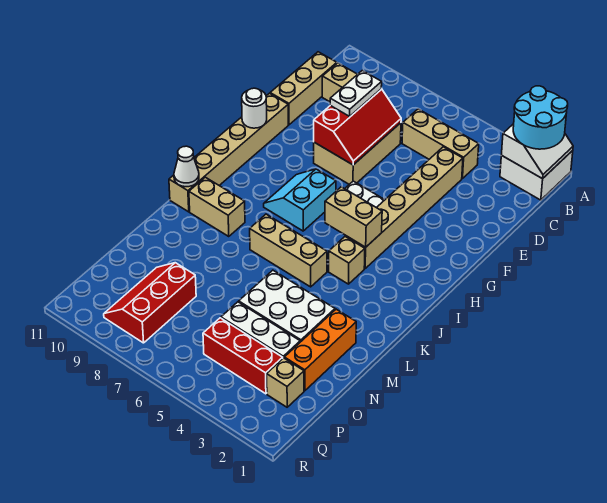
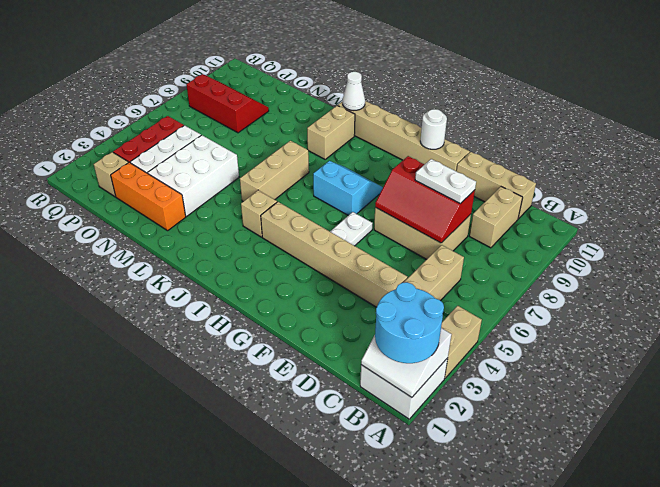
tan 1x2 brick [325,187,382,247] -> tan 1x2 brick moved to [441,306,482,378]

